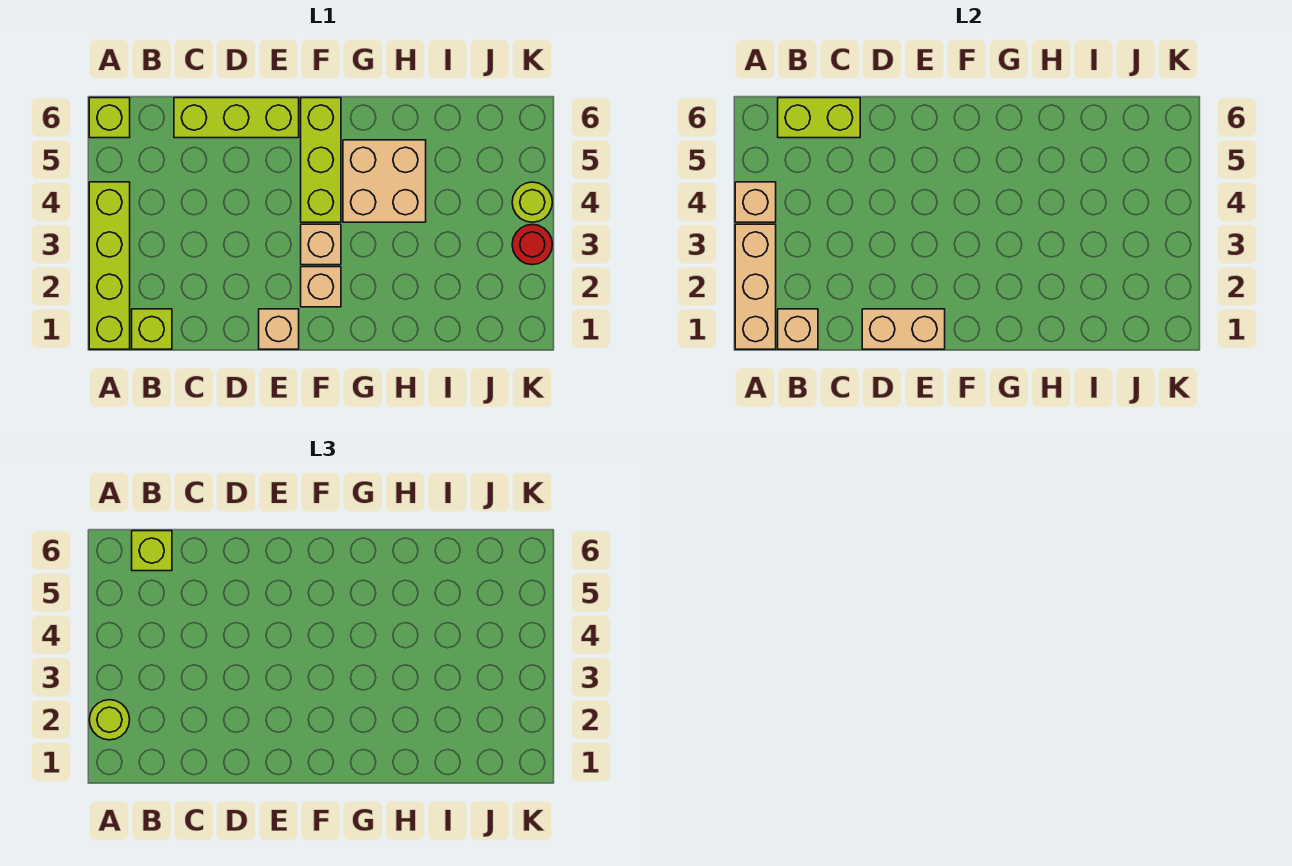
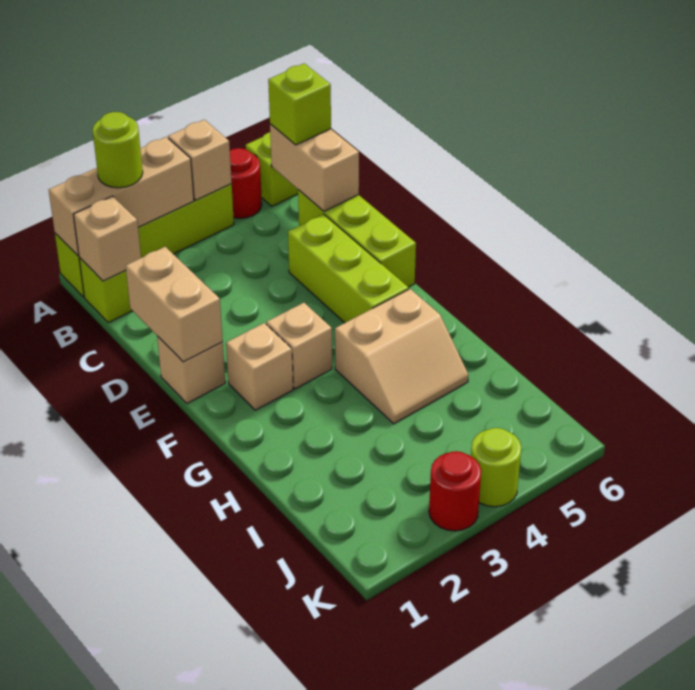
none -> red 1x1 round brick [230,148,262,218]
lime 1x2 brick [778,98,860,138] -> tan 1x2 brick [270,124,359,211]
lime 1x3 brick [301,98,341,222] -> lime 1x3 brick turned to [288,214,409,323]
tan 2x2 brick [343,140,426,222] -> tan 2x2 slope [335,289,468,424]

